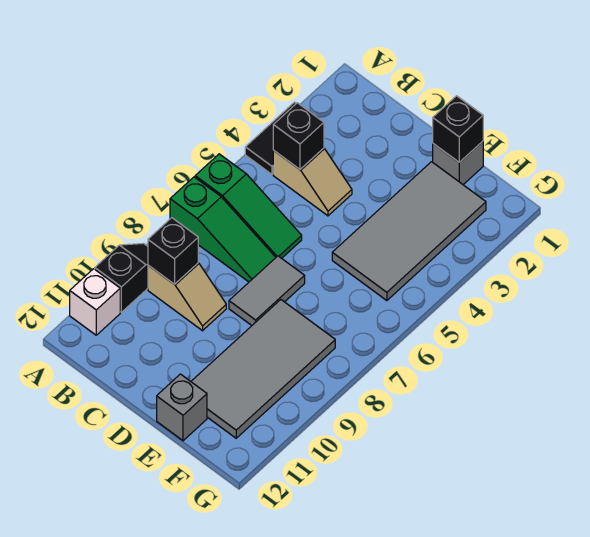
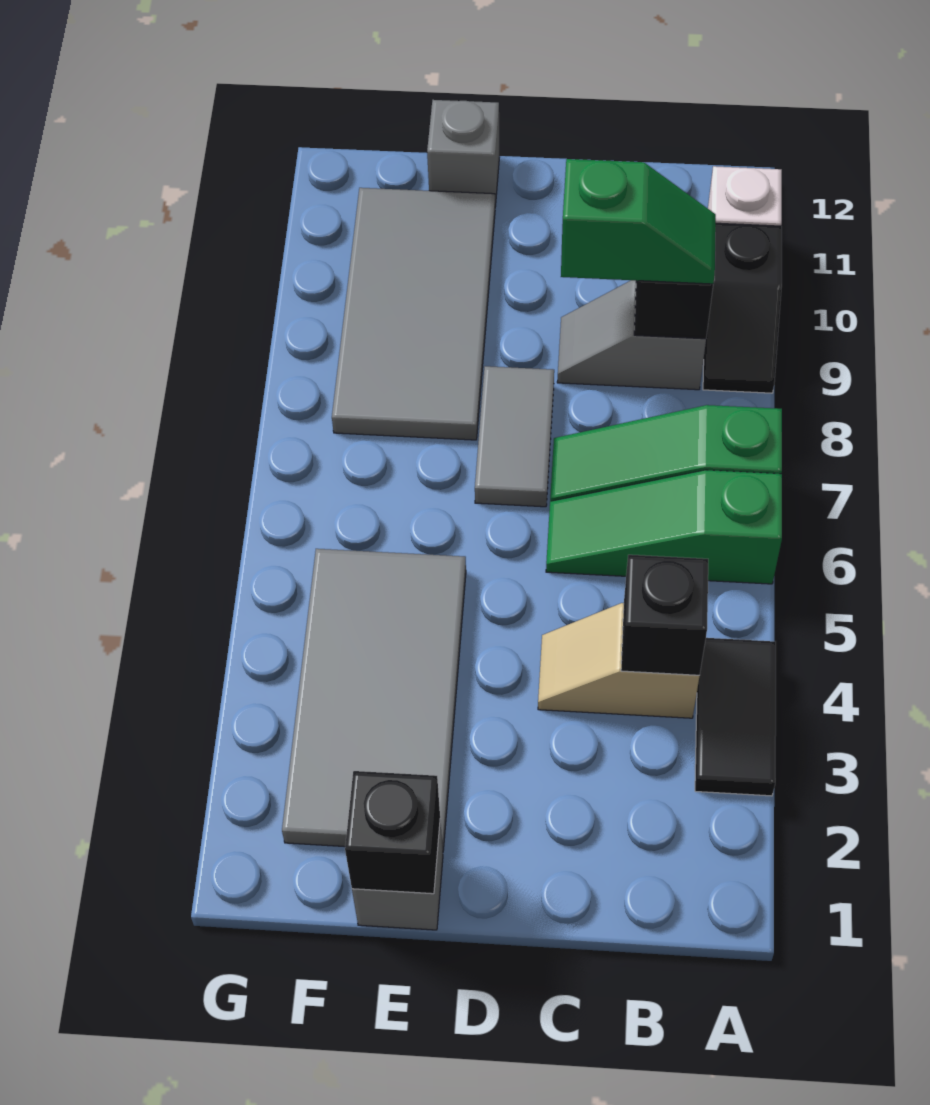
tan 1x2 slope [148,263,226,331] -> grey 1x2 slope [557,280,706,390]
none -> green 1x2 slope [561,159,716,284]

